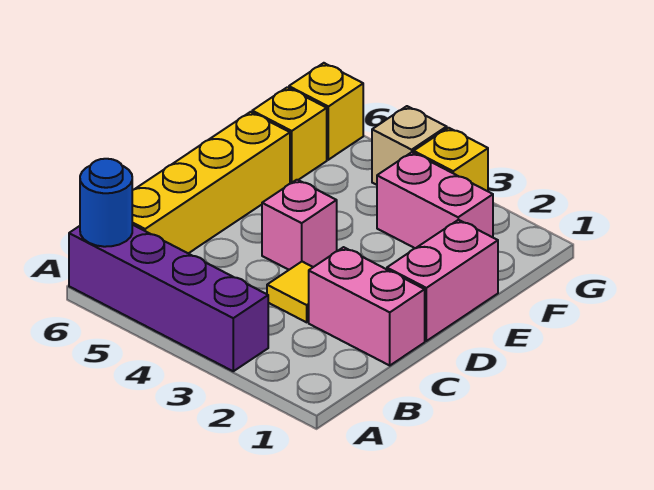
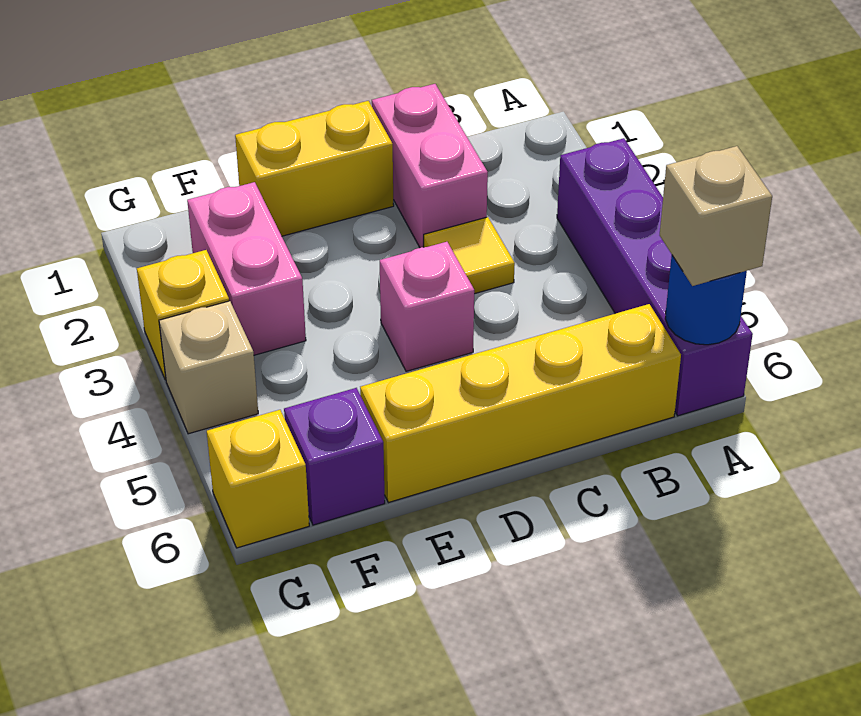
none -> tan 1x1 brick [660,146,772,286]
pink 1x2 brick [387,220,498,341] -> yellow 1x2 brick [235,101,394,236]
yellow 1x1 brick [252,87,327,184] -> purple 1x1 brick [284,388,385,525]

